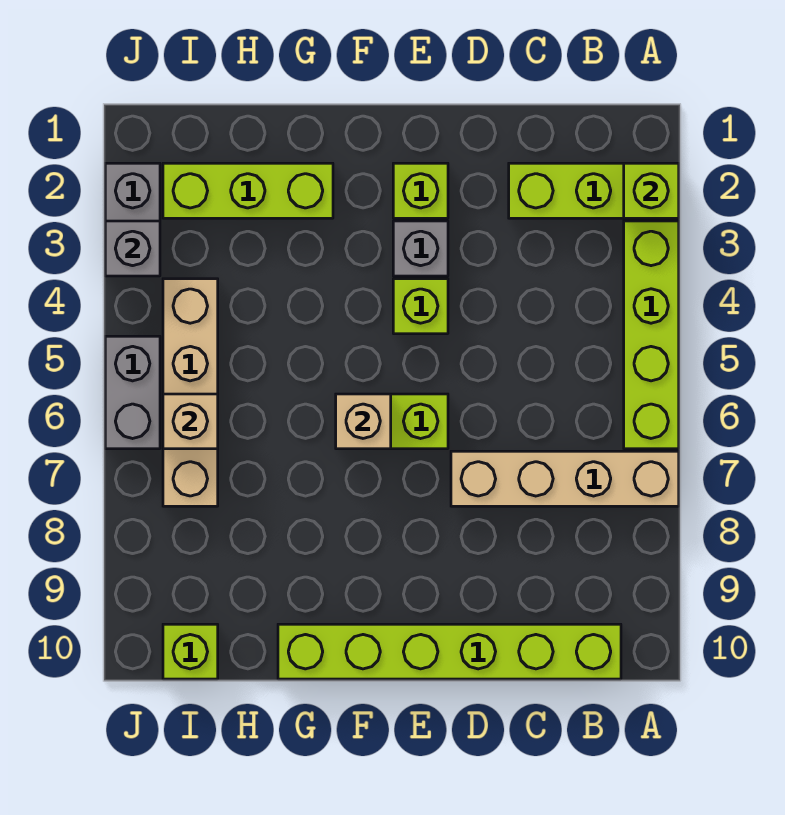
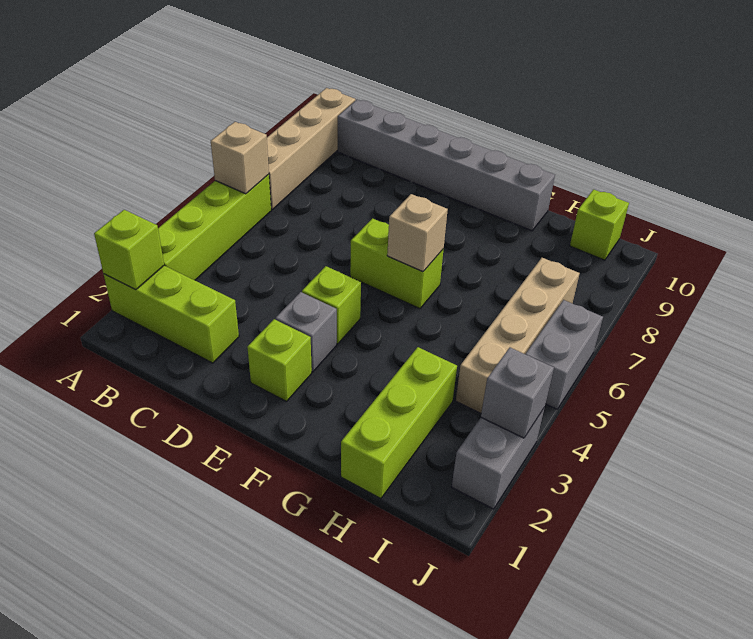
tan 1x4 brick [451,451,679,506] -> tan 1x4 brick turned to [267,88,355,210]
lime 1x6 brick [278,624,621,679] -> grey 1x6 brick [338,100,555,231]
lime 1x3 brick [163,163,333,218] -> lime 1x3 brick turned to [341,347,457,499]
tan 1x1 brick [163,394,218,449] -> tan 1x1 brick moved to [211,122,269,194]

